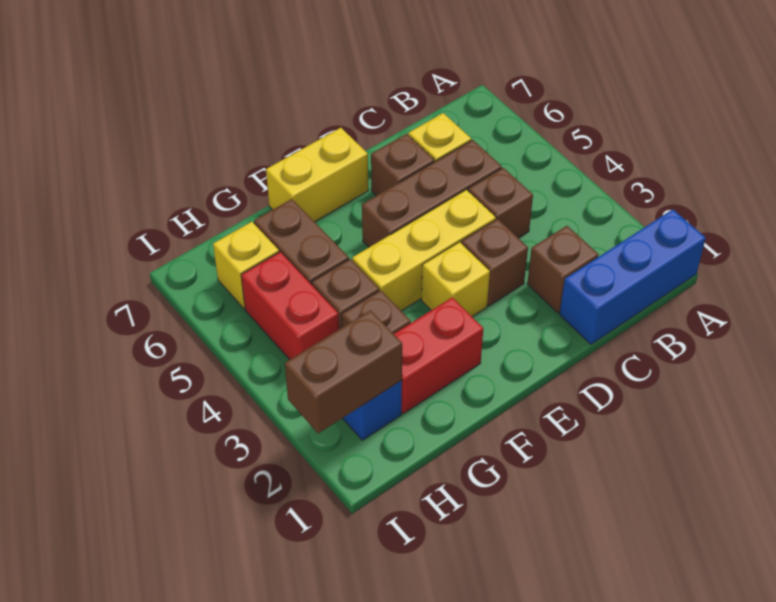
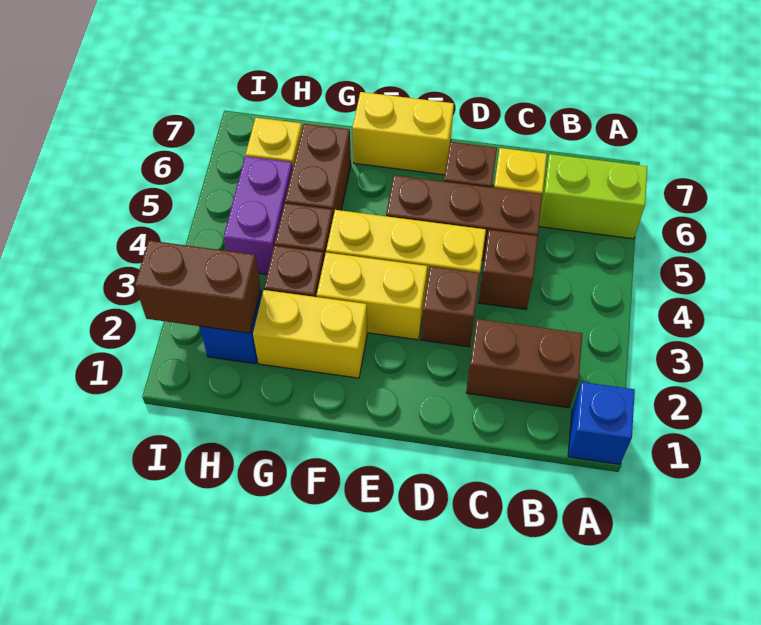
blue 1x3 brick [560,209,706,344] -> blue 1x1 brick [568,382,635,464]
none -> lime 1x2 brick [539,154,647,239]
brown 1x1 brick [527,226,599,313] -> brown 1x2 brick [466,319,583,408]
yellow 1x1 brick [422,242,490,317] -> yellow 1x2 brick [317,253,427,340]
red 1x2 brick [394,297,483,414] -> yellow 1x2 brick [253,290,367,378]
red 1x2 brick [241,252,339,360] -> purple 1x2 brick [224,156,293,275]

